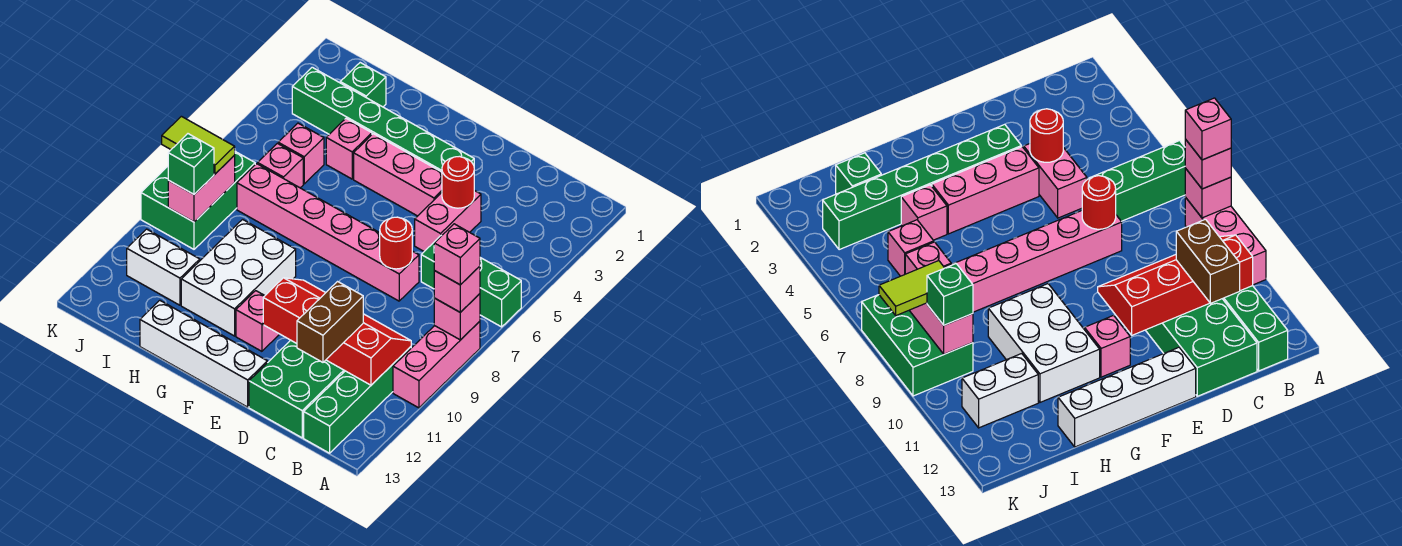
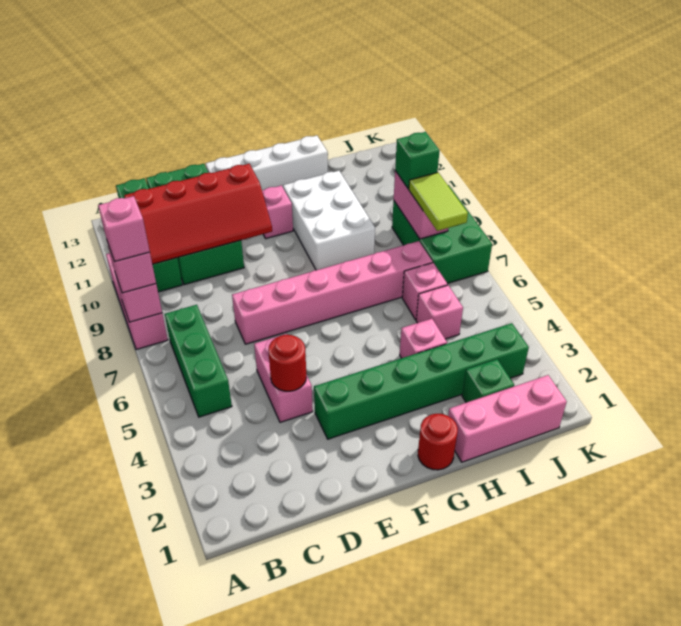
green 1x3 brick [421,236,521,327] -> green 1x3 brick turned to [165,305,232,417]
brown 1x2 brick [297,282,363,362] -> none
red 1x1 round brick [380,217,412,269] -> red 1x1 round brick moved to [418,414,458,470]
pink 1x3 brick [354,134,442,216] -> pink 1x3 brick moved to [448,375,567,462]
white 1x2 brick [127,229,200,305] -> none
lime 1x2 tile [162,116,235,174] -> lime 1x2 tile turned to [409,172,468,231]

